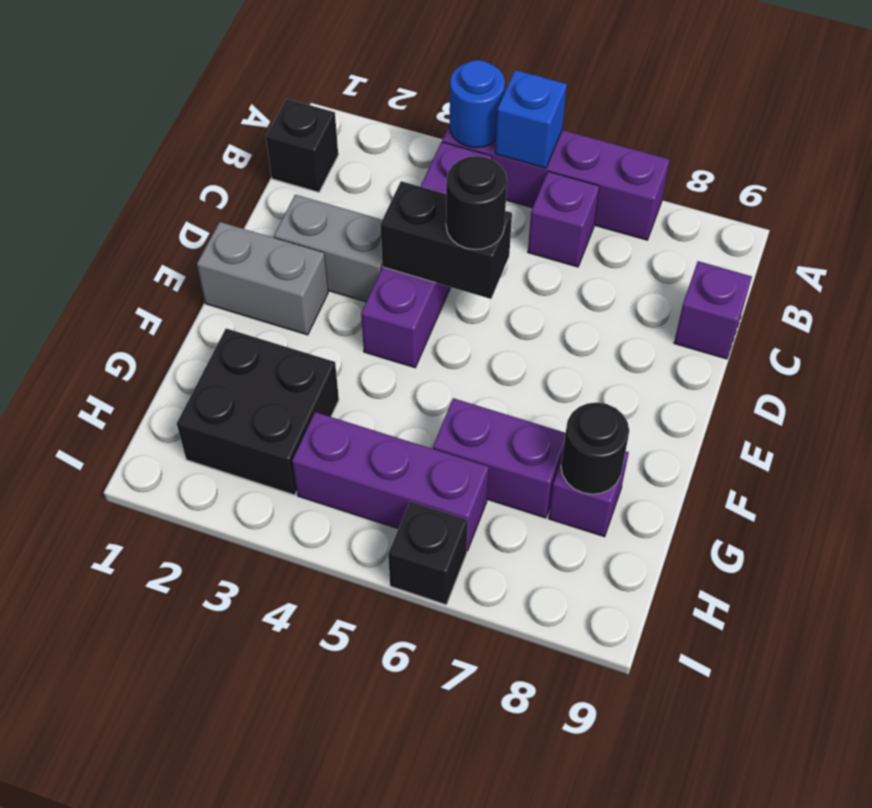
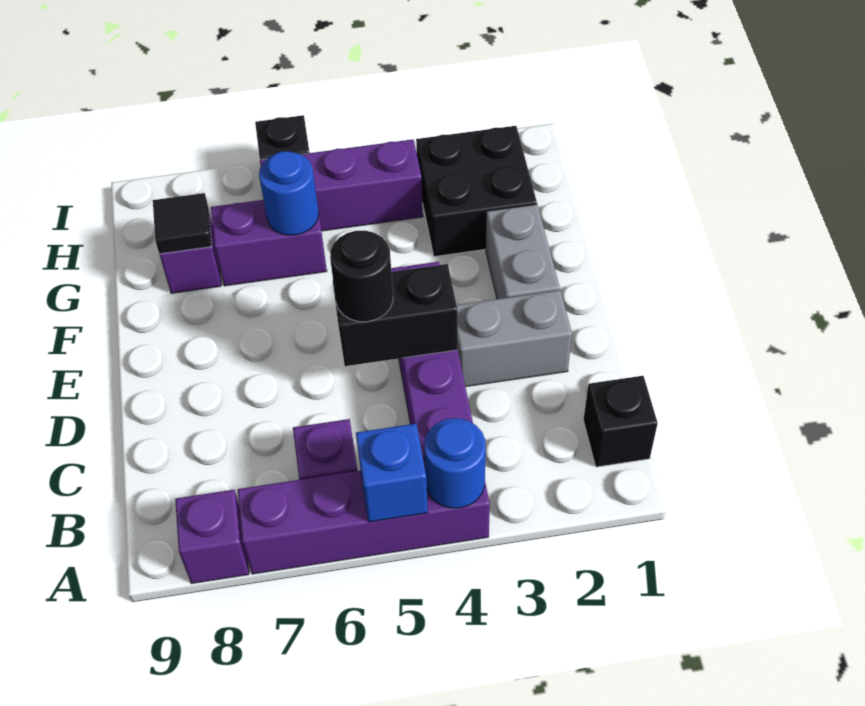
purple 1x1 brick [674,261,752,359] -> purple 1x1 brick moved to [175,490,249,584]
grey 1x2 brick [197,222,328,335] -> grey 1x2 brick turned to [486,204,560,299]
none -> blue 1x1 round brick [259,151,318,235]
black 1x1 round brick [561,402,629,494] -> black 1x1 tile [153,193,212,254]

